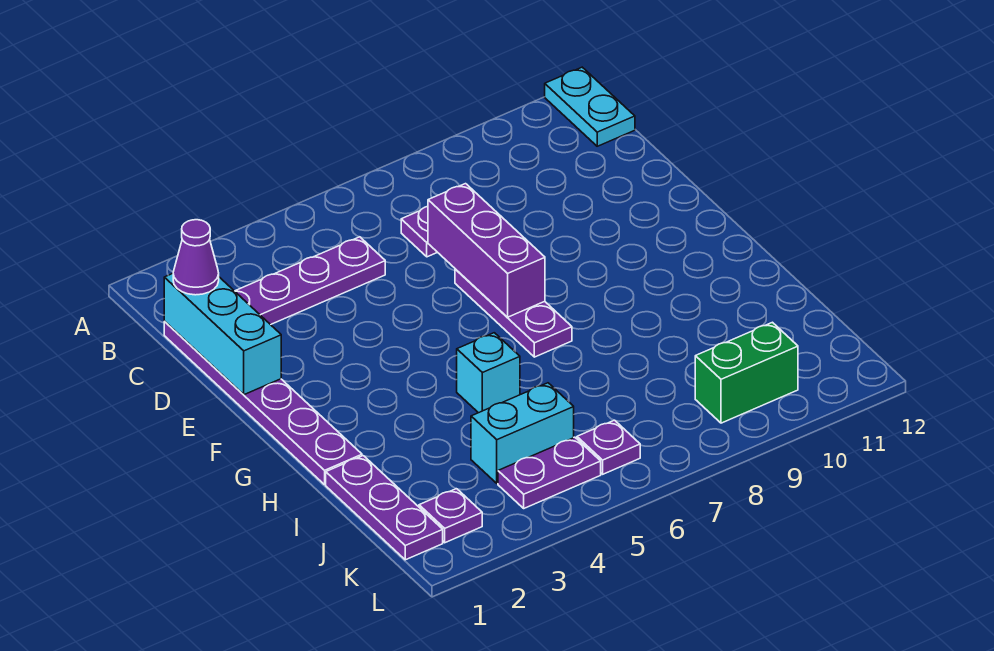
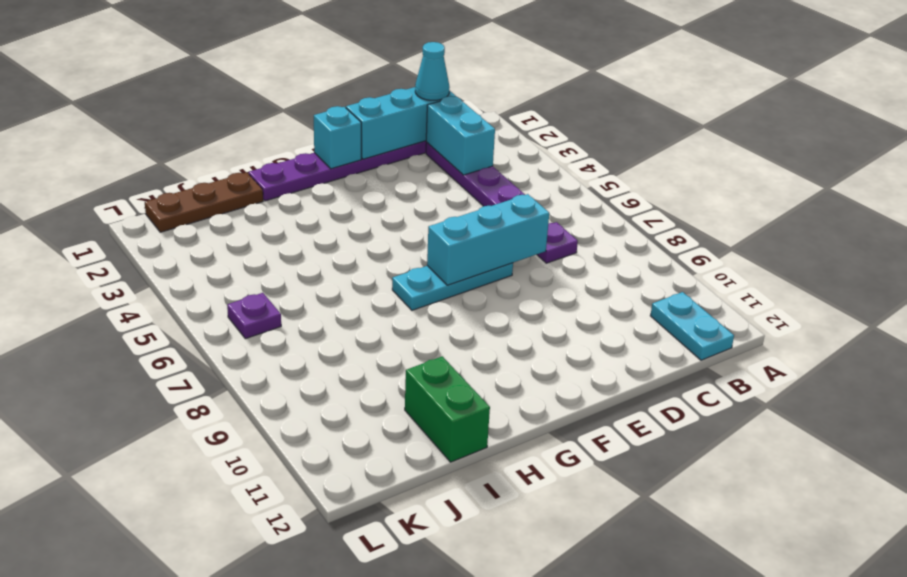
cyan 1x2 plate [545,67,635,146] -> cyan 1x2 plate turned to [650,292,734,360]
purple 1x1 cone [173,220,219,295] -> cyan 1x1 cone [415,42,449,100]
purple 1x3 brick [428,184,545,317] -> cyan 1x3 brick [427,194,549,285]
purple 1x3 plate [455,269,572,357] -> cyan 1x3 plate [392,263,513,310]
cyan 1x1 brick [457,333,520,413] -> cyan 1x1 brick moved to [314,106,361,169]
purple 1x3 plate [326,456,443,560] -> brown 1x3 plate [145,172,263,232]
cyan 1x2 brick [471,383,574,483] -> cyan 1x2 brick moved to [426,96,495,175]
purple 1x1 plate [419,489,482,543] -> none
purple 1x2 plate [498,437,601,508] -> none
green 1x2 brick [695,322,798,423] -> green 1x2 brick moved to [405,356,490,462]

